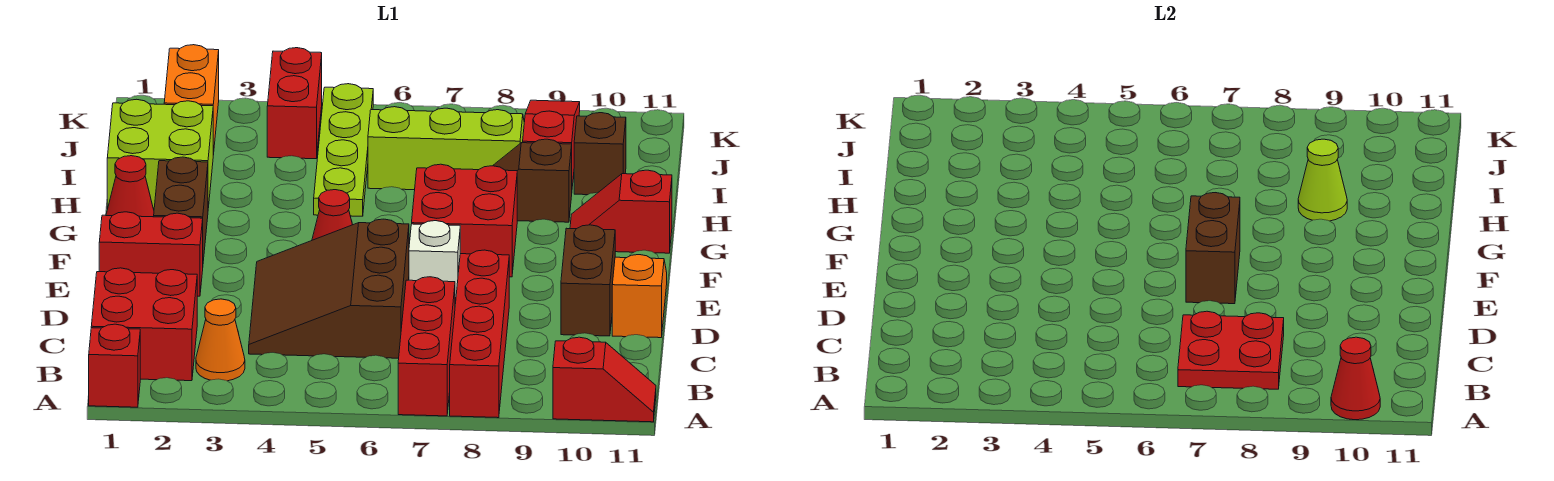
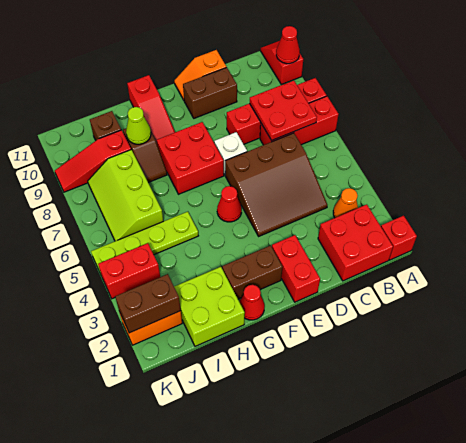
brown 1x2 brick [1186,193,1240,304] -> brown 1x2 brick moved to [115,274,181,333]
red 1x2 slope [570,170,672,253] -> red 1x3 slope [127,75,175,143]

